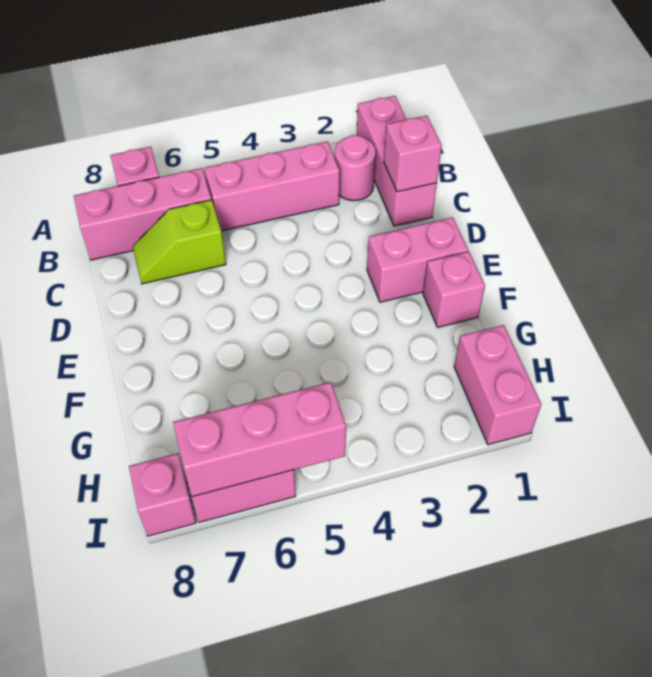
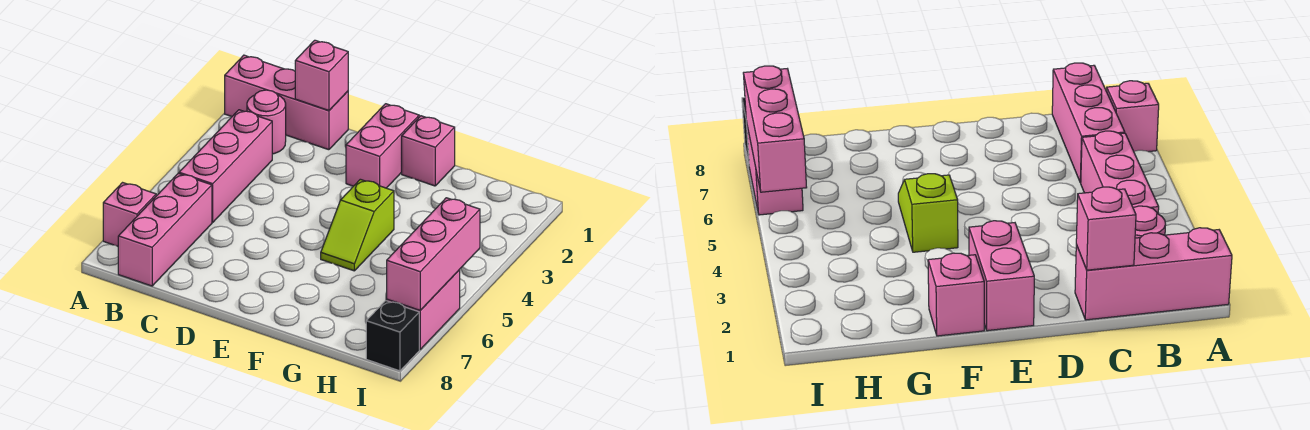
lime 1x2 slope [133,200,226,284] -> lime 1x2 slope moved to [321,179,394,271]
pink 1x2 brick [454,325,541,445] -> none
pink 1x1 brick [129,453,196,536] -> black 1x1 brick [366,301,419,371]

